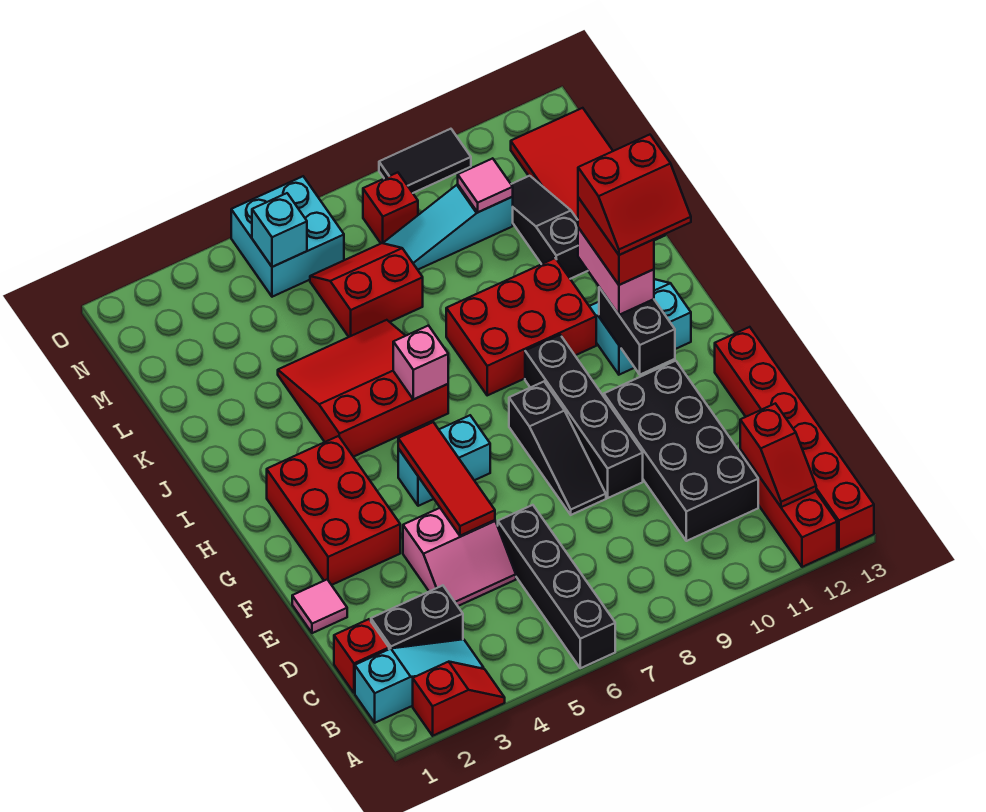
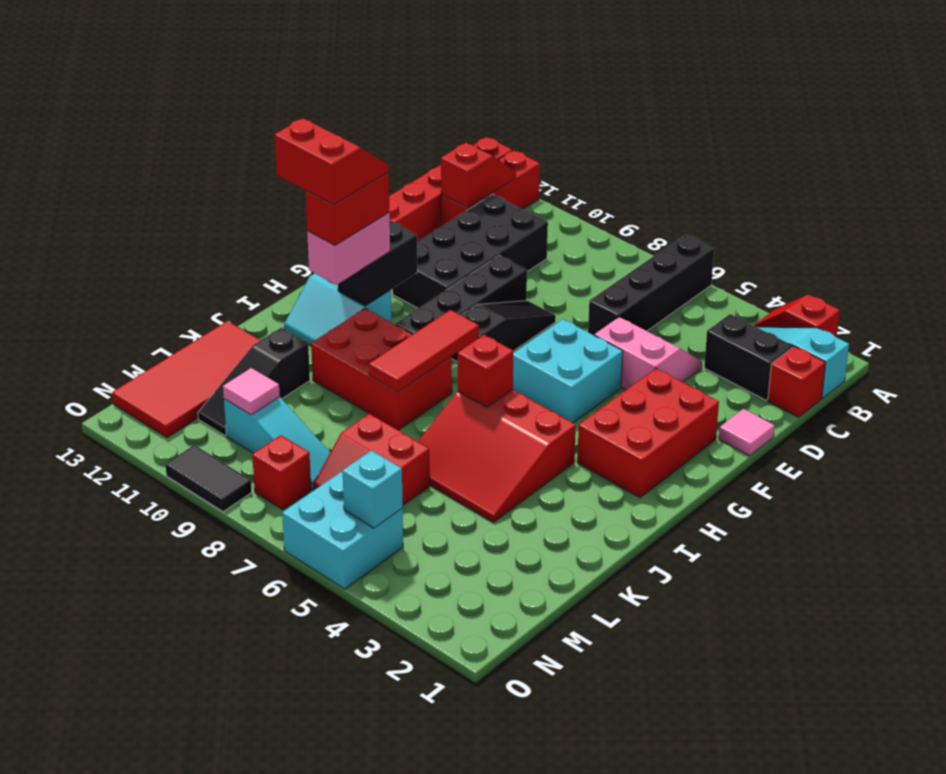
red 1x3 tile [398,422,495,536] -> red 1x3 tile moved to [369,310,479,392]
cyan 1x2 brick [398,415,490,506] -> cyan 2x2 brick [513,319,623,423]
pink 1x1 brick [393,325,448,399] -> red 1x1 brick [458,335,513,407]

